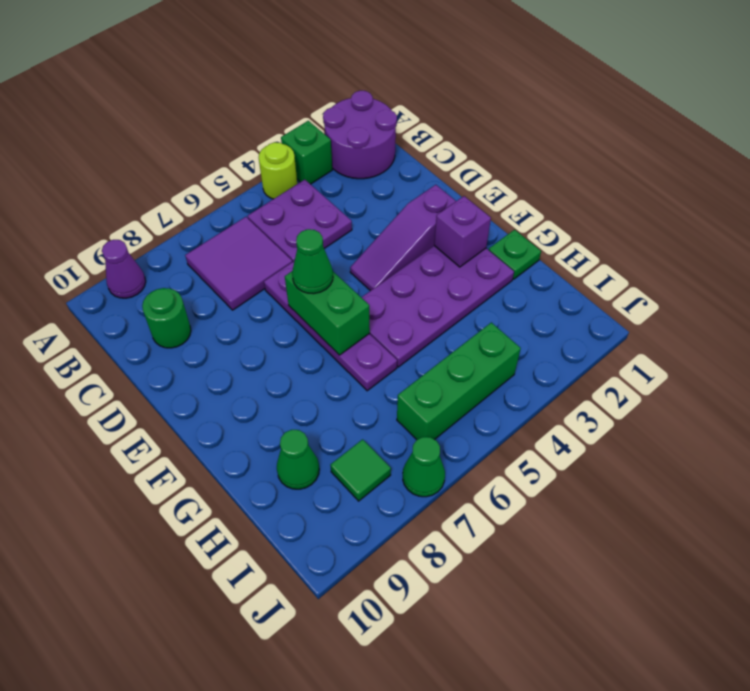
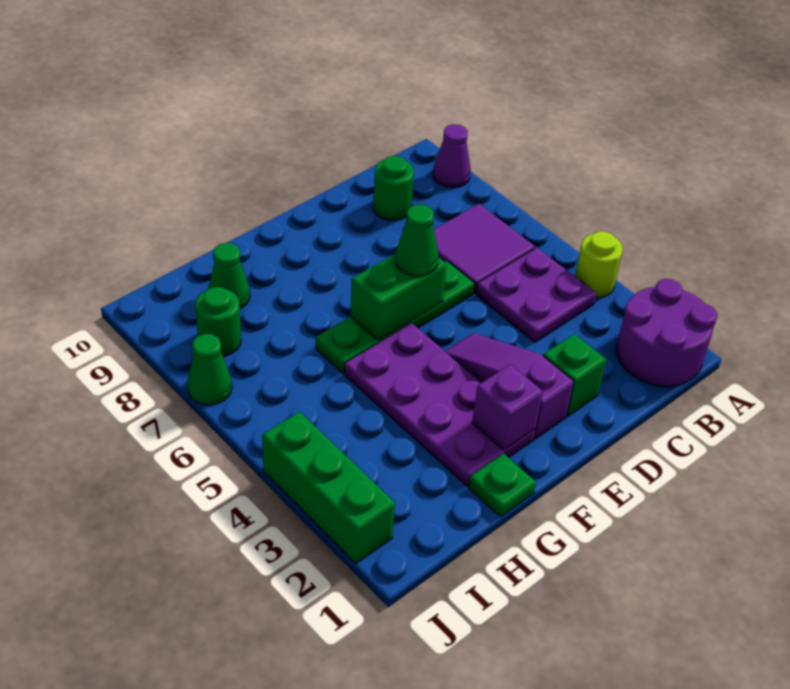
green 1x1 brick [281,121,332,184] -> green 1x1 brick moved to [543,334,606,416]
purple 1x4 plate [264,262,397,391] -> green 1x4 plate [316,261,474,373]
green 1x3 brick [397,322,521,440] -> green 1x3 brick moved to [262,412,395,563]
green 1x1 tile [330,439,391,501] -> green 1x1 round brick [195,287,241,356]

